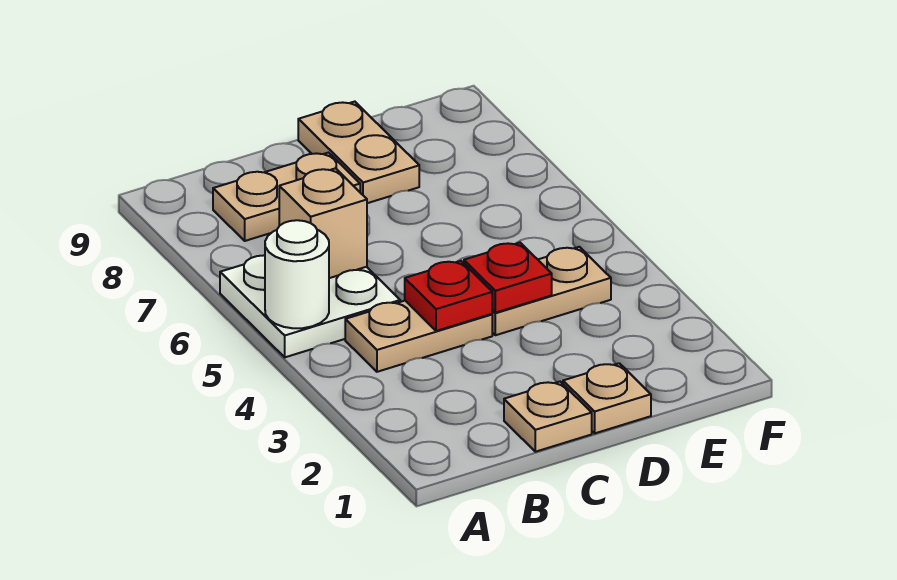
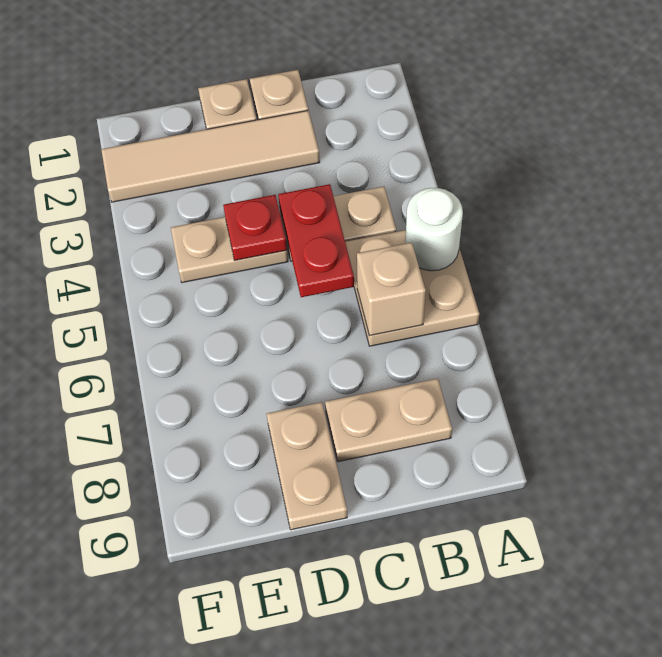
white 2x2 plate [220,255,400,357] -> tan 2x2 plate [345,230,479,346]
none -> tan 1x4 tile [101,110,320,202]
red 1x1 plate [405,261,492,331] -> red 1x2 plate [278,184,354,297]

